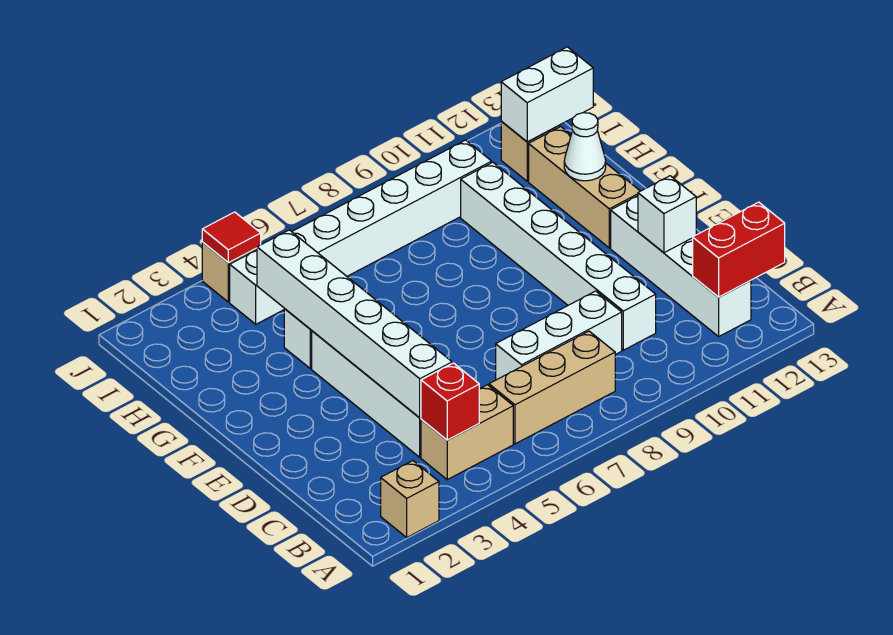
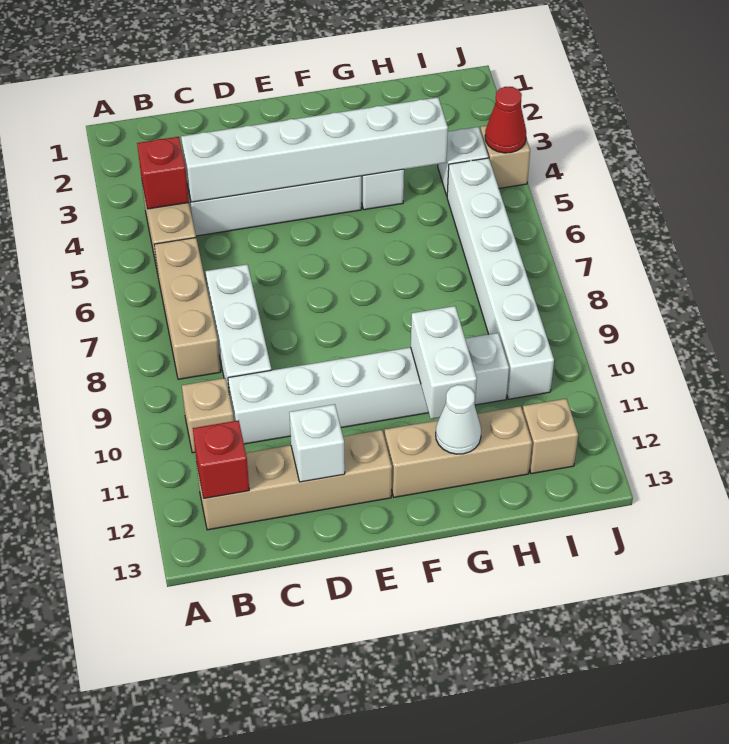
tan 1x1 brick [381,461,439,537] -> tan 1x1 brick moved to [182,378,234,453]
white 1x4 brick [611,196,751,336] -> tan 1x4 brick [197,430,392,530]
red 1x2 brick [693,202,785,297] -> red 1x1 brick [193,420,249,498]
white 1x2 brick [501,47,593,142] -> white 1x2 brick moved to [411,306,477,419]
red 1x1 tile [202,212,261,263] -> red 1x1 cone [485,87,526,153]

